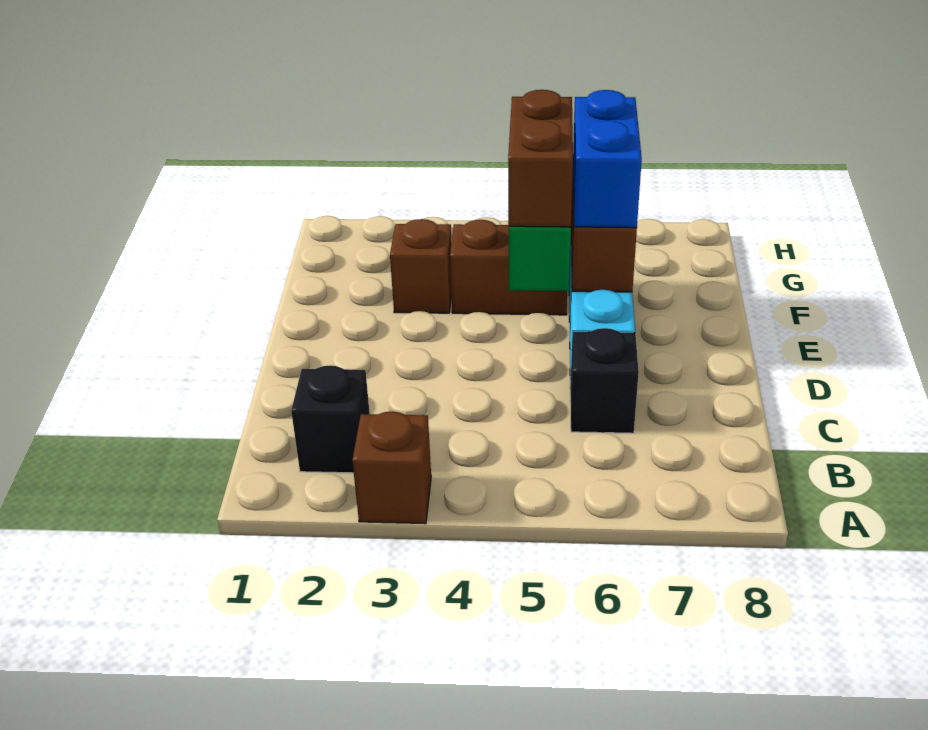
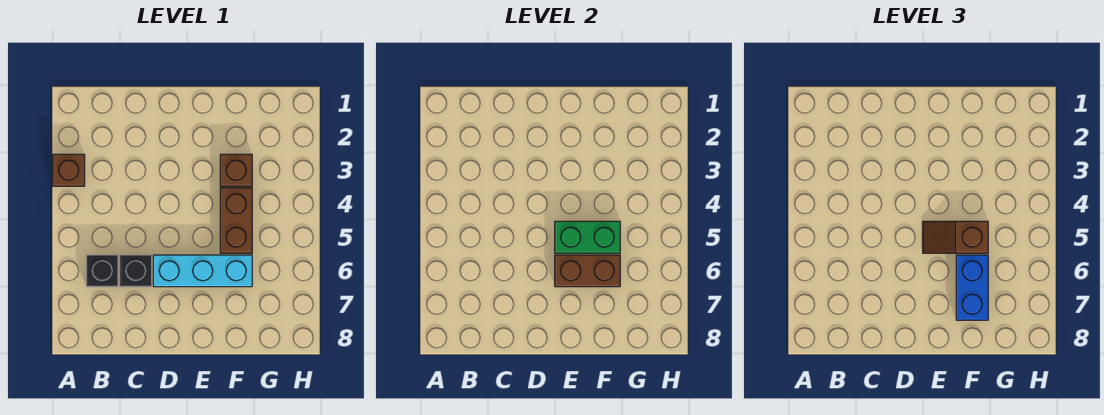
black 1x1 brick [291,365,370,473] -> black 1x1 brick moved to [86,255,118,287]
brown 1x2 brick [508,90,573,227] -> brown 1x2 slope [923,221,988,253]
blue 1x2 brick [573,90,642,228] -> blue 1x2 brick turned to [956,255,988,320]

